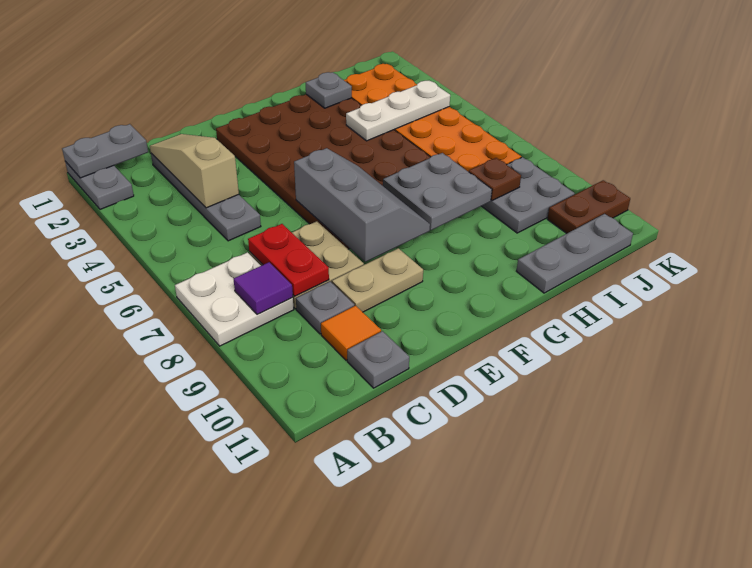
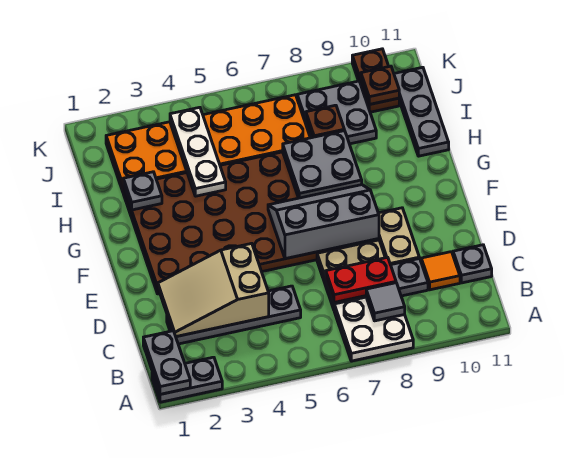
purple 1x1 tile [234,262,293,314] -> grey 1x1 tile [366,283,405,321]
tan 1x3 slope [150,134,239,208] -> tan 2x3 slope [158,243,269,337]
none -> brown 1x1 plate [361,66,399,104]

